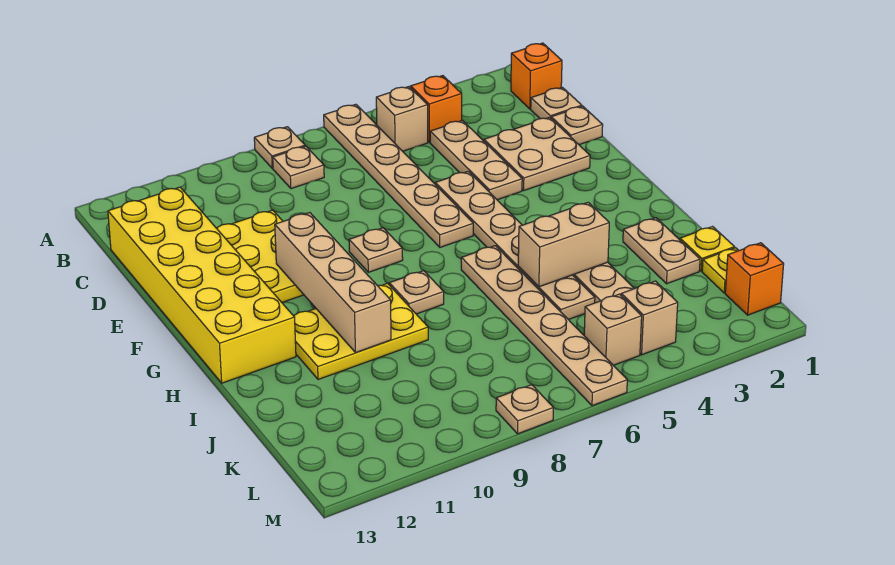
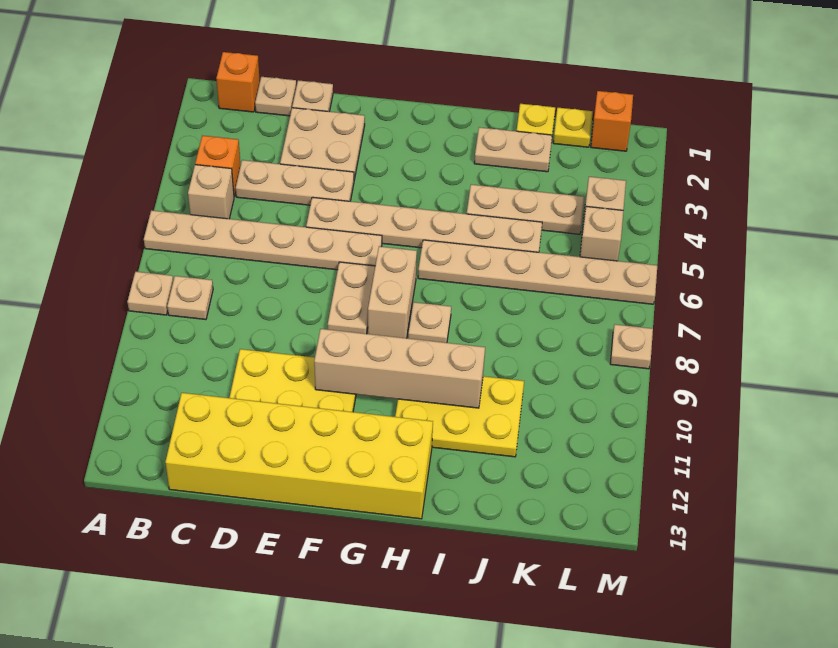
tan 1x1 plate [349,228,403,272] -> tan 1x2 plate [328,262,375,334]
yellow 2x3 plate [294,283,428,380] -> yellow 2x3 plate turned to [395,376,524,457]
tan 1x2 brick [518,202,609,287] -> tan 1x2 brick moved to [368,246,417,338]

